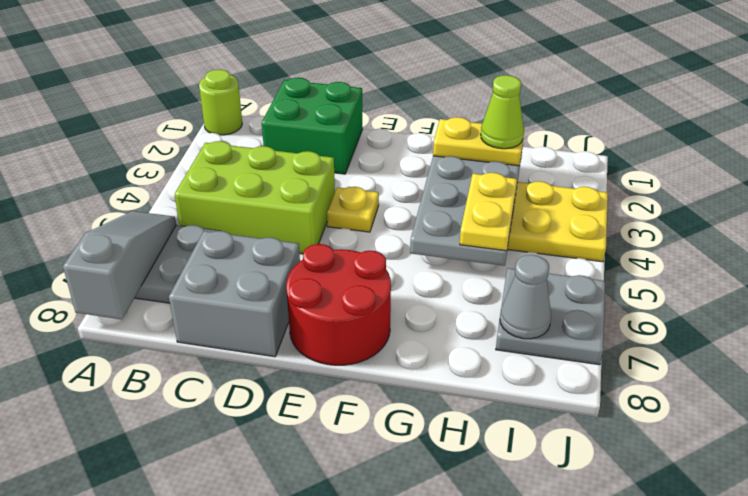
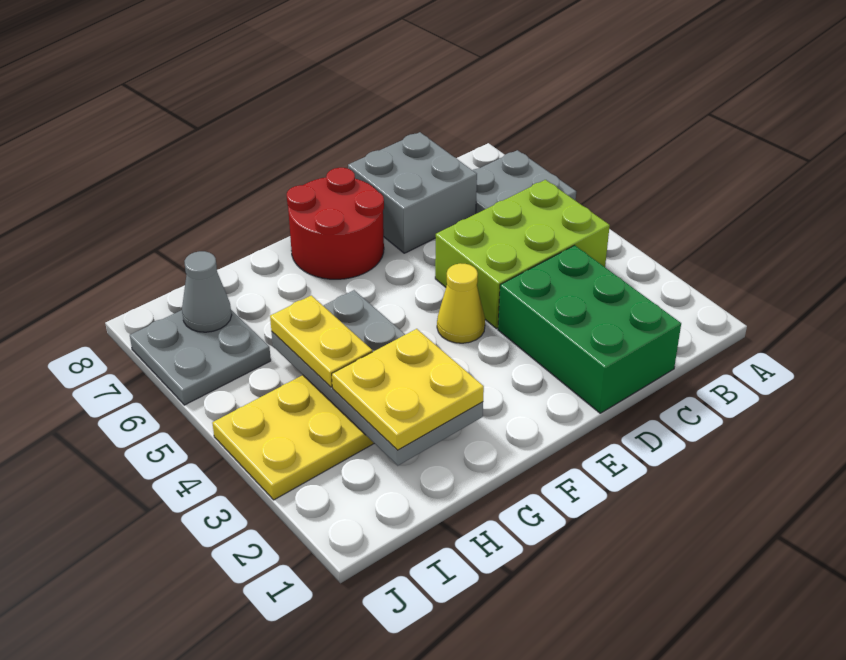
lime 1x1 round brick [199,69,242,135] -> none
grey 1x3 slope [63,211,176,319] -> none
green 2x2 brick [262,78,363,174] -> green 2x3 brick [498,245,681,413]
yellow 1x1 plate [327,187,379,232] -> yellow 1x1 cone [437,263,485,343]
yellow 1x2 plate [433,117,525,166] -> yellow 2x2 plate [332,329,484,450]
lime 1x1 cone [481,75,524,149] -> none

